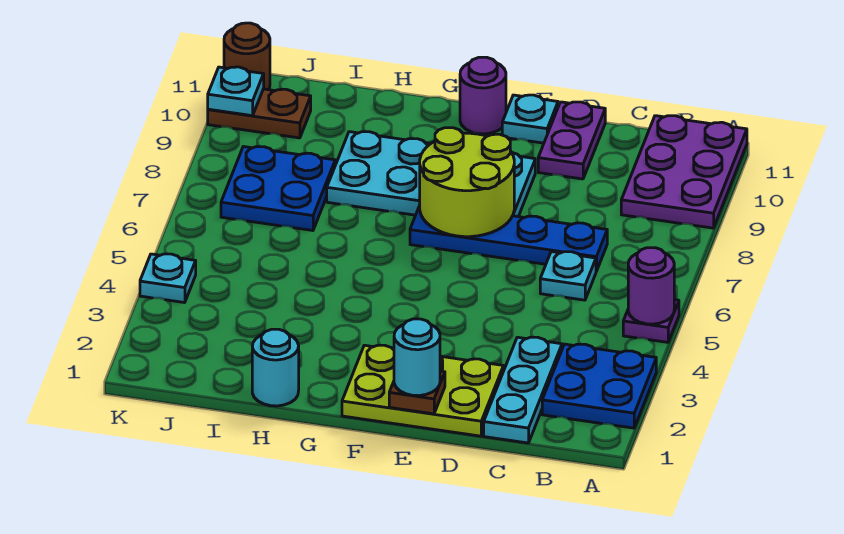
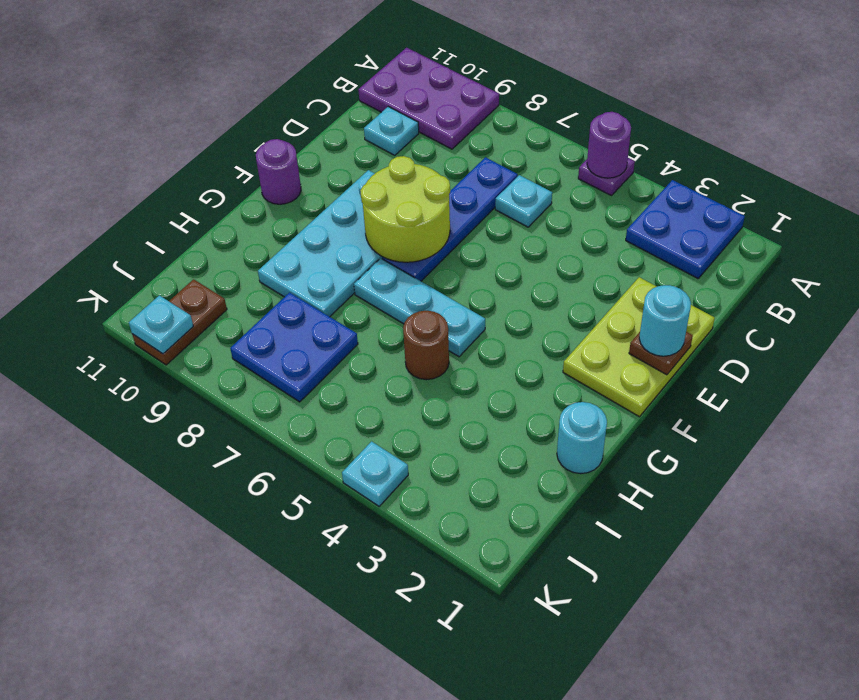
cyan 1x3 plate [484,337,562,443] -> cyan 1x3 plate moved to [354,258,485,357]
purple 1x2 plate [538,102,605,179] -> none
cyan 1x1 plate [502,95,558,143] -> cyan 1x1 plate moved to [364,107,419,155]
brown 1x1 round brick [224,23,270,90] -> brown 1x1 round brick moved to [403,311,449,380]

